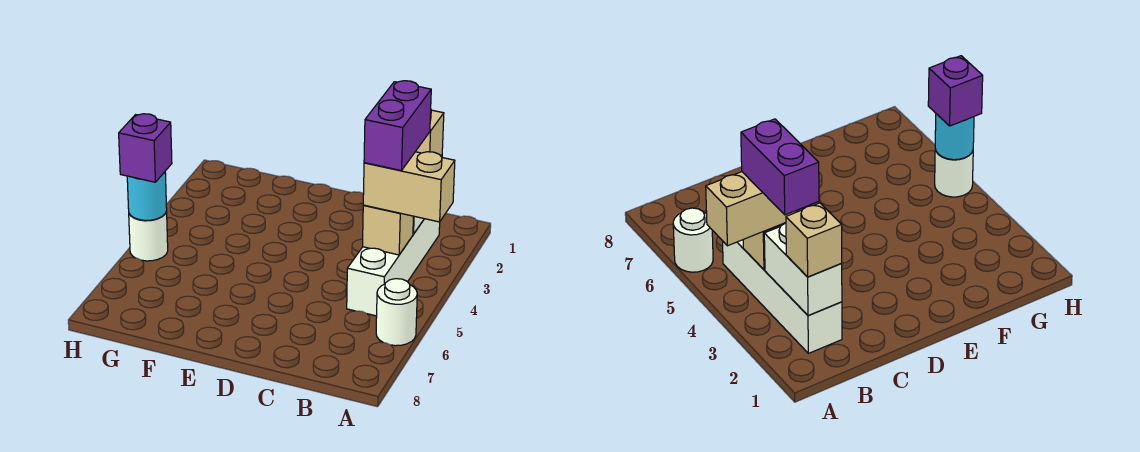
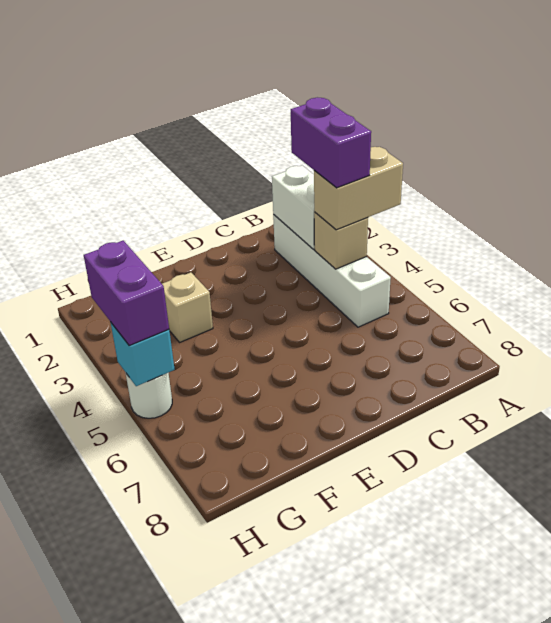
white 1x1 round brick [376,279,417,346] -> none
tan 1x1 brick [415,110,444,156] -> tan 1x1 brick moved to [162,272,213,342]
cyan 1x1 round brick [127,172,167,220] -> cyan 1x1 brick [111,323,175,386]
purple 1x1 brick [119,114,172,182] -> purple 1x2 brick [84,241,169,346]

